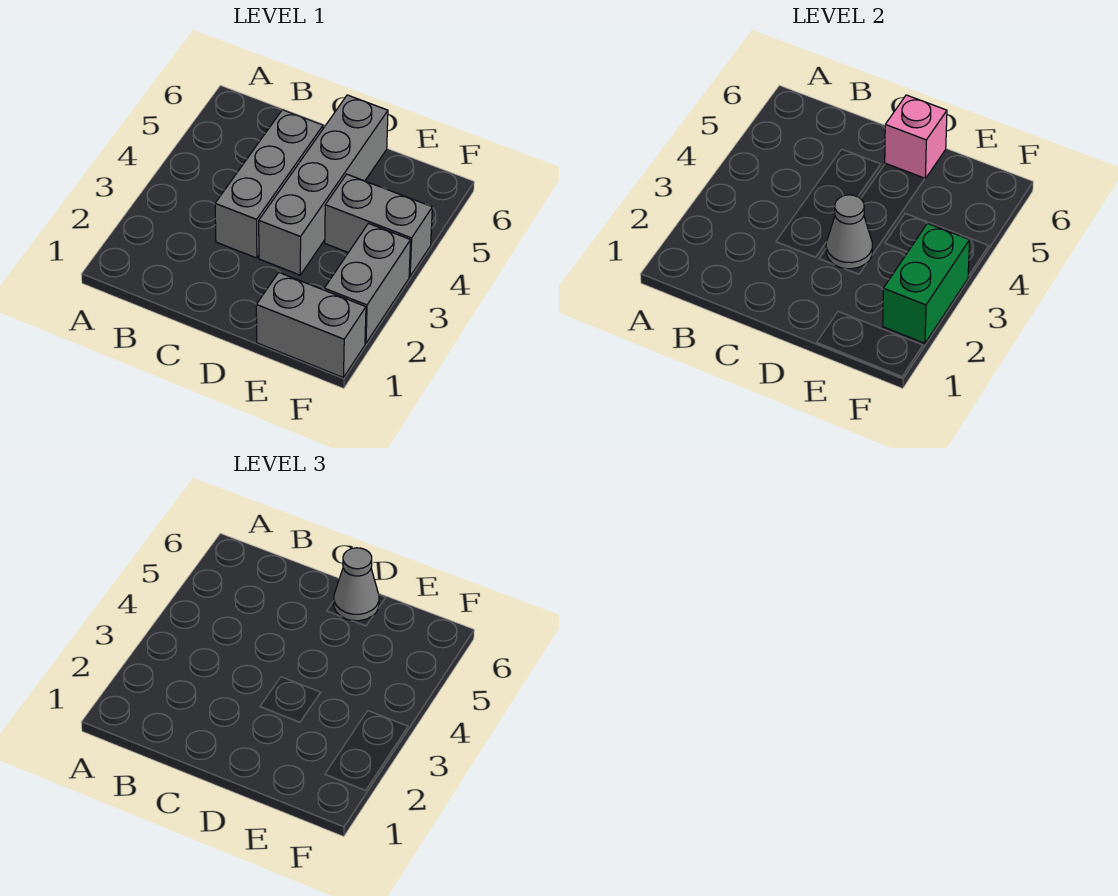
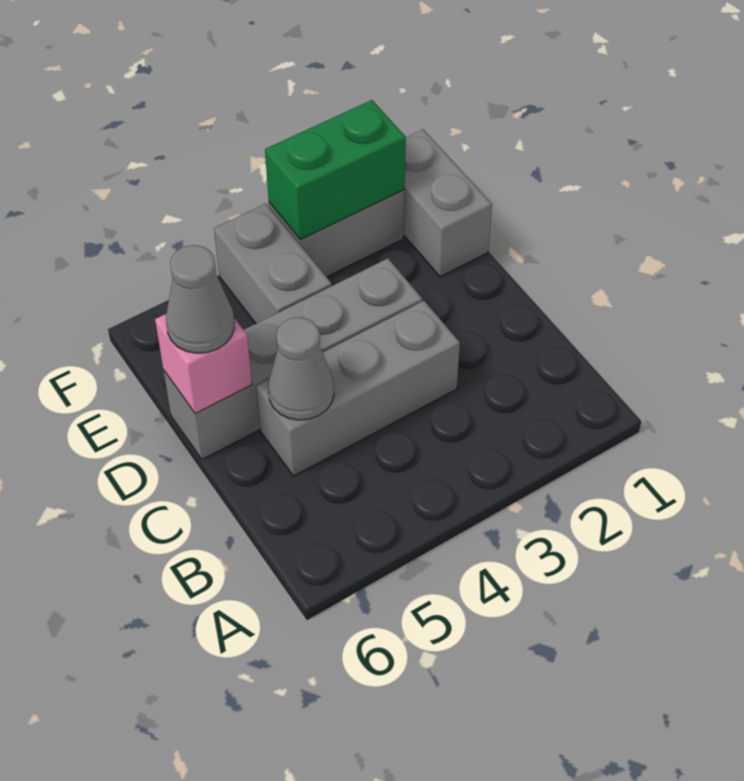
grey 1x1 cone [826,195,872,269] -> grey 1x1 cone moved to [268,318,334,420]

